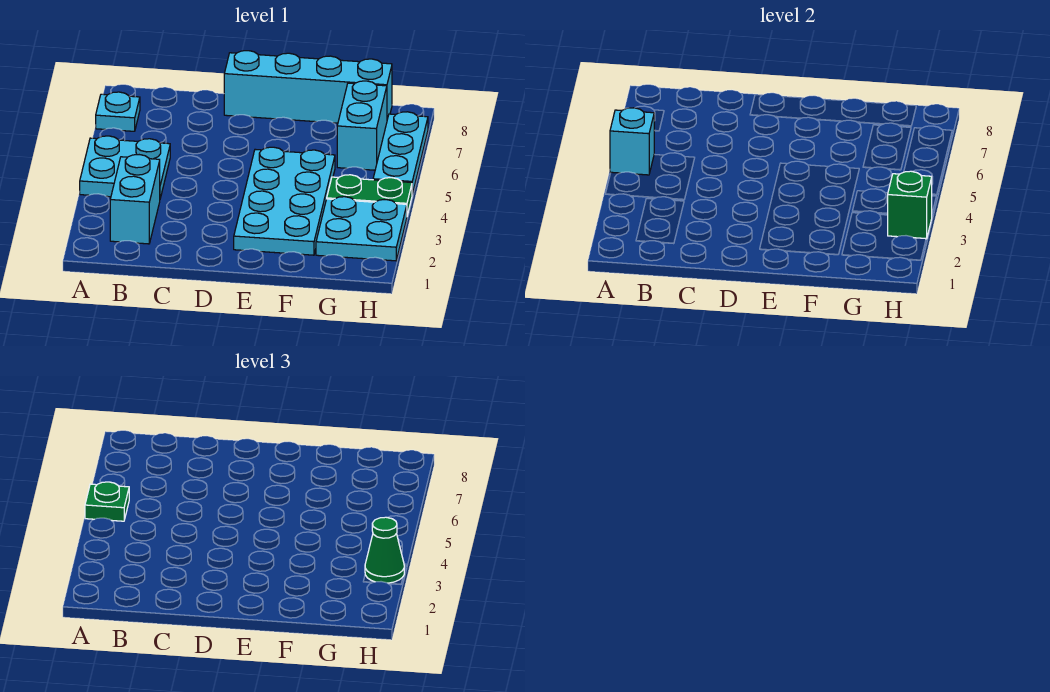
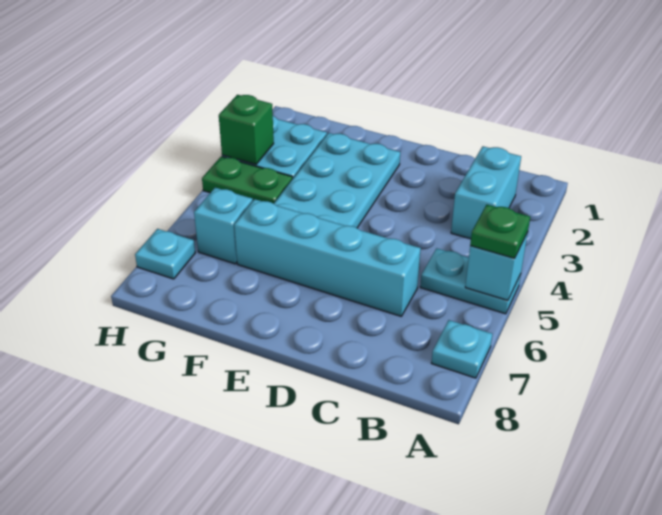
cyan 2x2 plate [80,136,170,198] -> cyan 1x2 plate [420,248,521,314]
cyan 1x4 brick [224,51,392,123] -> cyan 1x4 brick moved to [234,199,421,316]
cyan 1x2 brick [337,81,387,170] -> cyan 1x1 brick [194,188,253,264]
green 1x1 cone [365,517,404,583] -> none
cyan 1x3 plate [373,112,428,194] -> cyan 1x1 plate [135,229,195,279]

